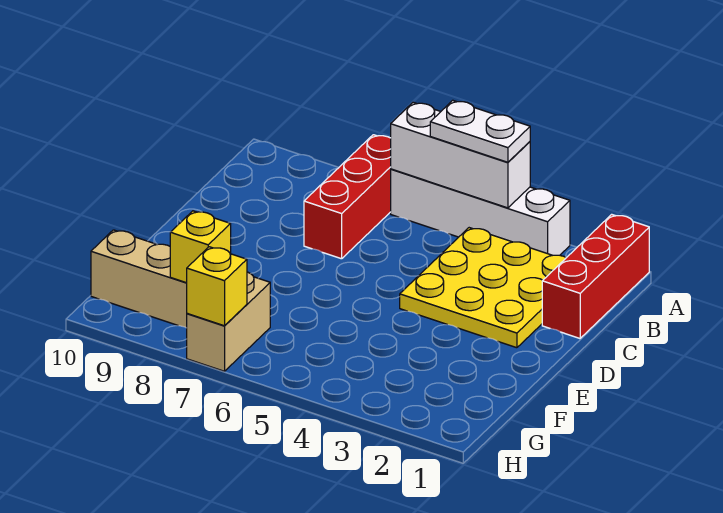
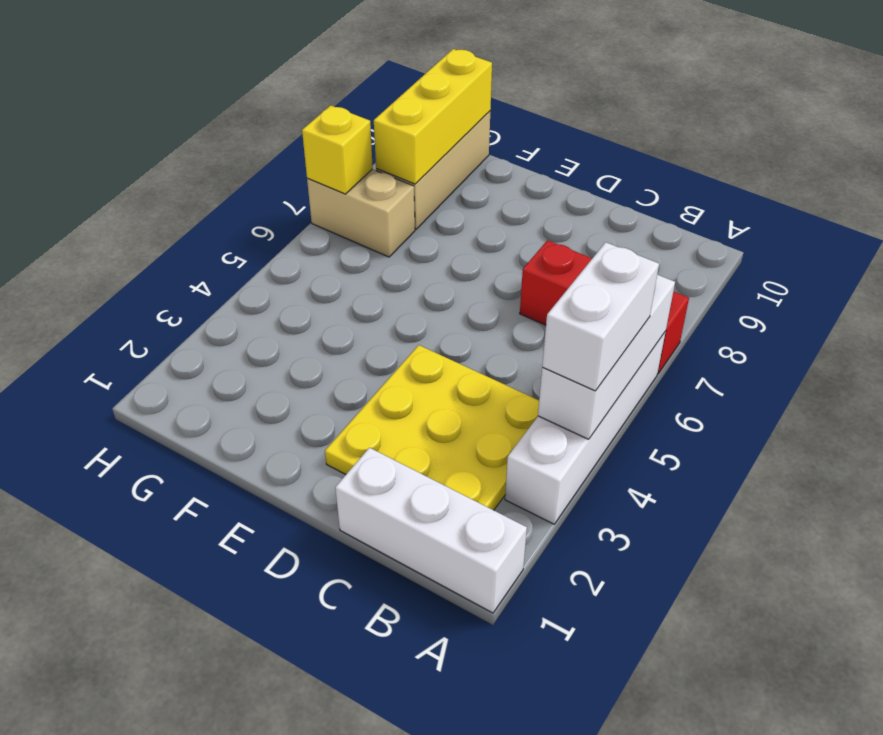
red 1x3 brick [542,214,649,338] -> white 1x3 brick [335,448,527,613]
white 1x2 plate [430,100,530,162] -> white 1x2 brick [542,242,659,391]
yellow 1x1 brick [170,211,231,283] -> yellow 1x3 brick [374,49,492,184]

